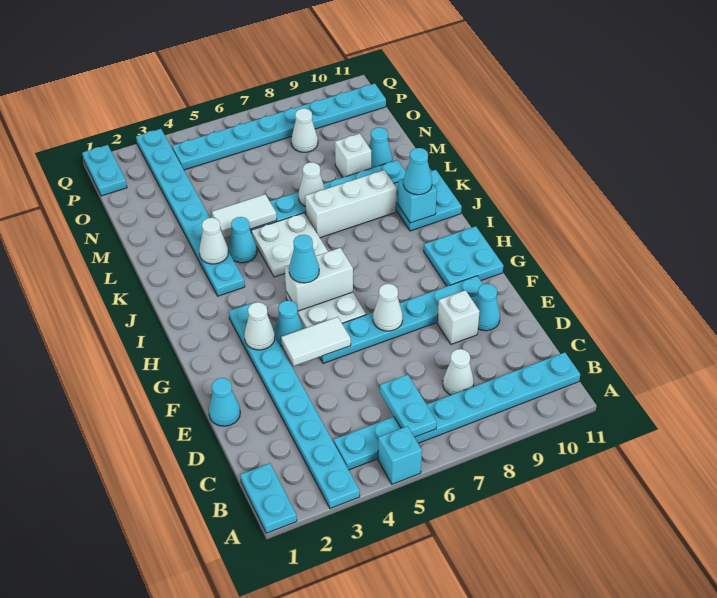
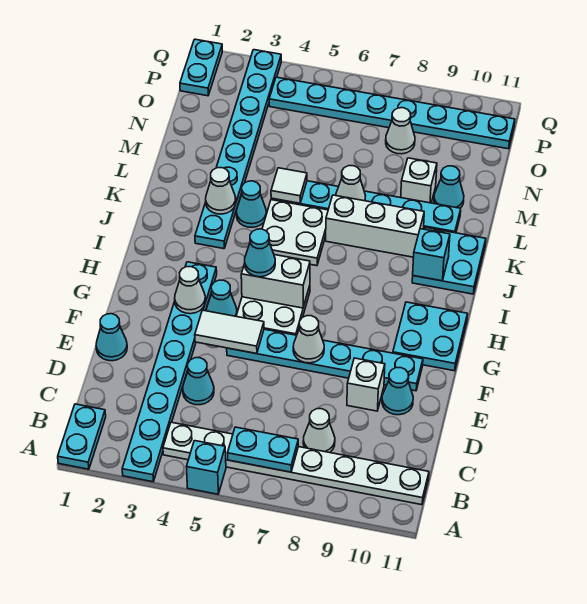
cyan 1x8 plate [334,352,580,470] -> white 1x8 plate [163,422,429,505]
cyan 1x2 plate [380,375,437,437] -> cyan 1x2 plate turned to [228,427,298,472]
cyan 1x1 cone [404,148,432,195] -> cyan 1x1 cone moved to [183,358,214,405]
white 1x2 tile [212,194,277,238] -> white 1x1 tile [271,168,307,203]

